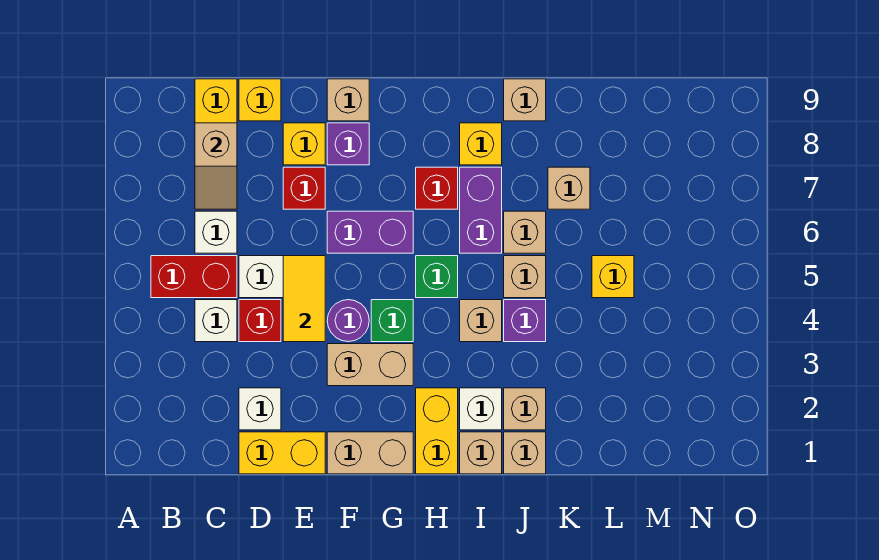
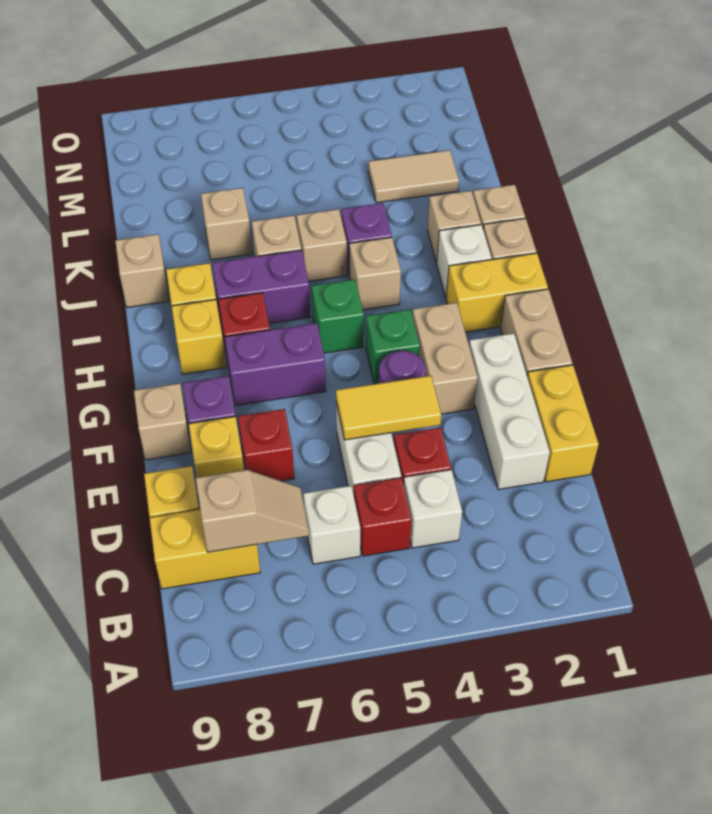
red 1x2 brick [151,256,237,298] -> red 1x1 brick [354,478,412,556]
white 1x1 brick [239,388,281,430] -> white 1x3 brick [469,333,550,489]
purple 1x2 brick [327,211,413,253] -> purple 1x2 brick turned to [225,323,326,405]
none -> tan 1x2 tile [368,150,459,203]
yellow 1x1 brick [592,256,634,298] -> yellow 1x1 brick moved to [172,299,226,374]

